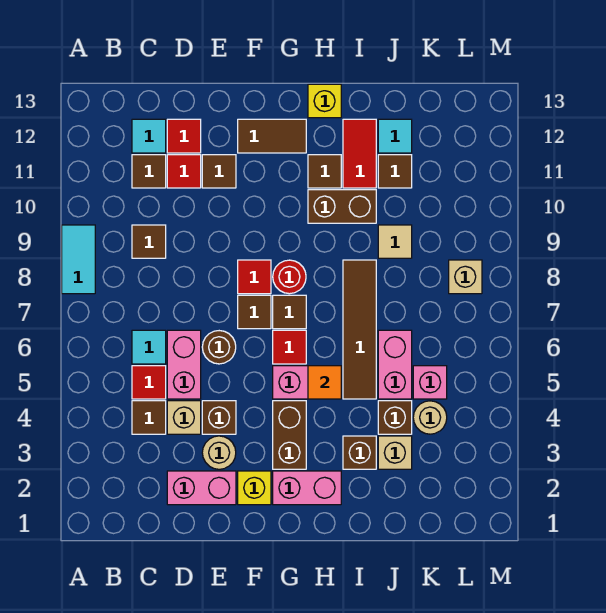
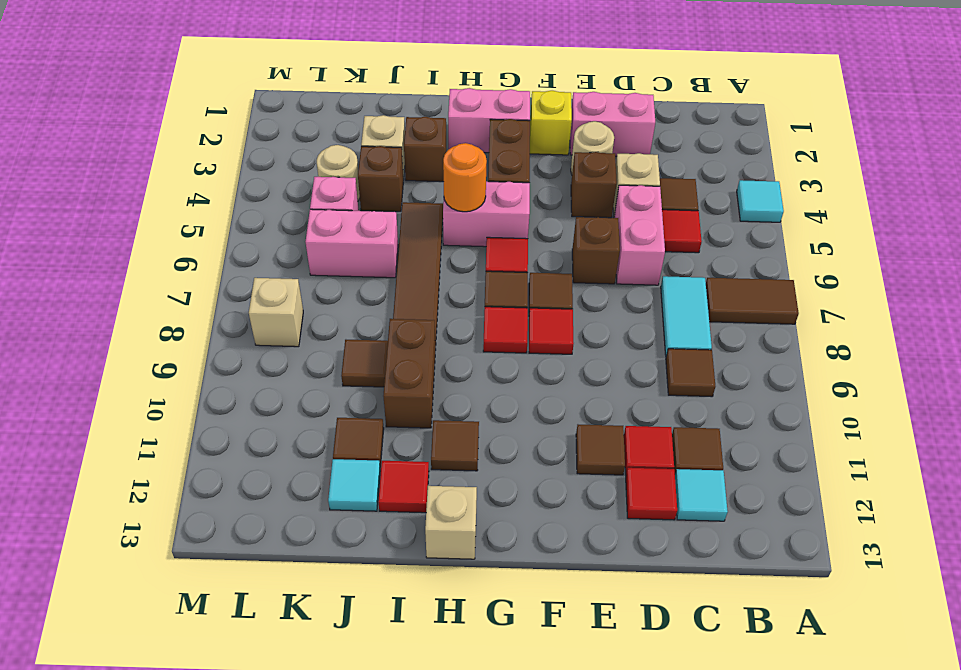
cyan 1x2 tile [62,225,95,294] -> cyan 1x2 tile moved to [661,276,712,356]
cyan 1x1 tile [132,330,166,364] -> cyan 1x1 tile moved to [737,180,784,222]
brown 1x1 round brick [202,331,236,364] -> brown 1x1 brick [572,217,620,284]
brown 1x2 tile [238,119,306,153] -> brown 1x2 tile moved to [706,278,799,324]
red 1x1 round brick [273,260,306,294] -> red 1x1 tile [483,307,528,353]
orange 1x1 tile [308,366,341,399] -> orange 1x1 round brick [443,143,487,212]
brown 1x2 brick [308,190,376,223] -> brown 1x2 brick turned to [383,319,435,428]
yellow 1x1 brick [308,84,341,118] -> tan 1x1 brick [425,486,477,559]
red 1x2 tile [343,119,376,188] -> red 1x1 tile [378,461,429,513]
pink 1x2 brick [378,330,412,399] -> pink 1x2 brick turned to [305,209,398,278]
tan 1x1 tile [378,225,412,258] -> brown 1x1 tile [341,340,388,387]

